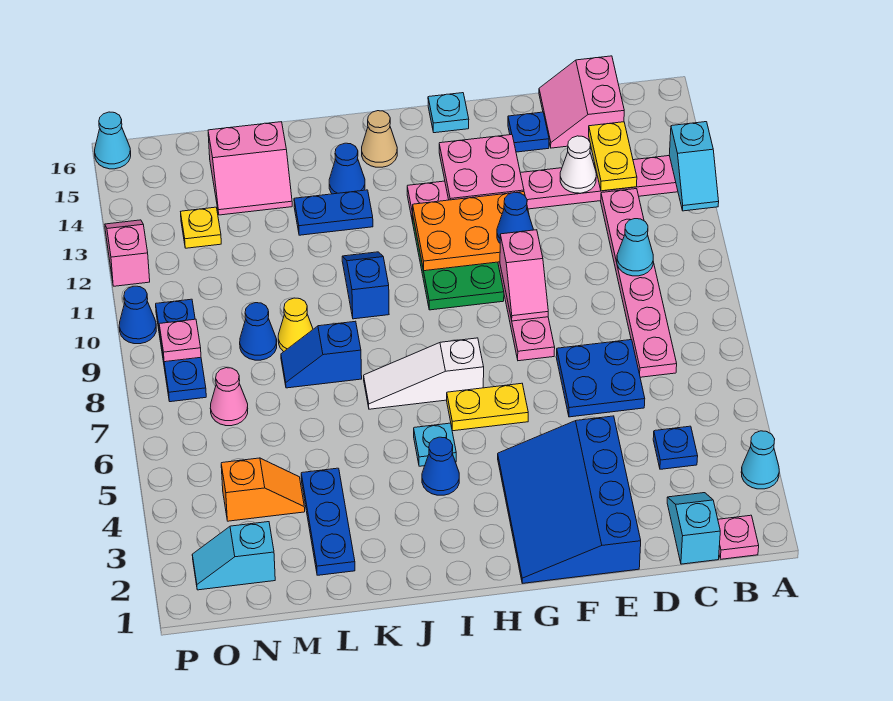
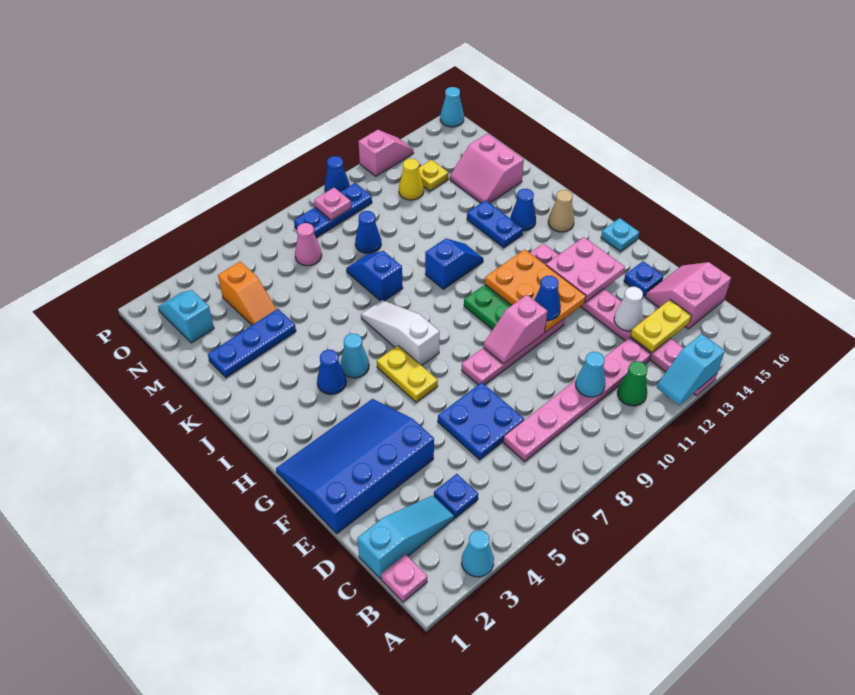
none -> green 1x1 cone [618,361,647,406]
cyan 1x2 slope [667,493,720,564] -> cyan 1x3 slope [357,495,454,579]
cyan 1x1 plate [414,423,456,466] -> cyan 1x1 cone [341,334,369,378]
yellow 1x1 cone [278,298,313,352] -> yellow 1x1 cone moved to [399,159,424,200]

